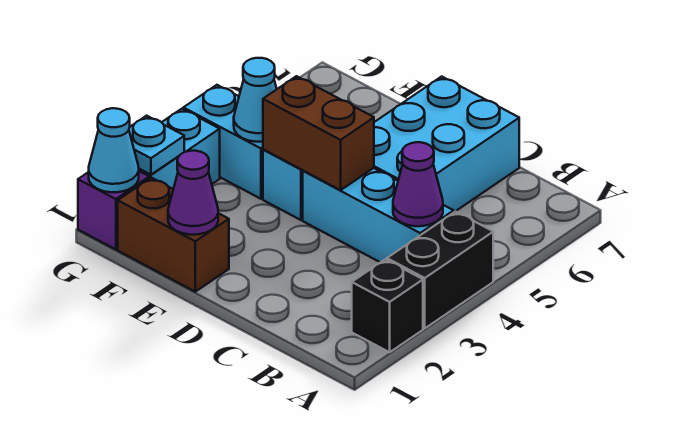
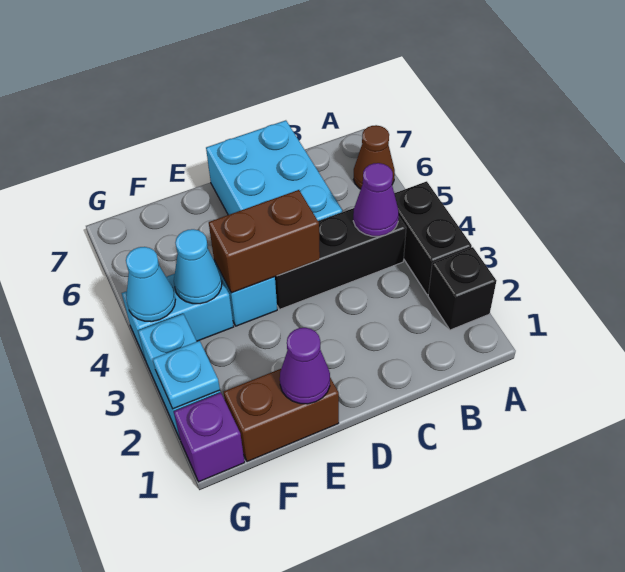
none -> brown 1x1 cone [354,125,395,189]
cyan 1x3 brick [303,168,454,262] -> black 1x3 brick [275,208,406,309]
cyan 1x1 cone [89,108,139,192] -> cyan 1x1 cone moved to [126,247,176,322]

